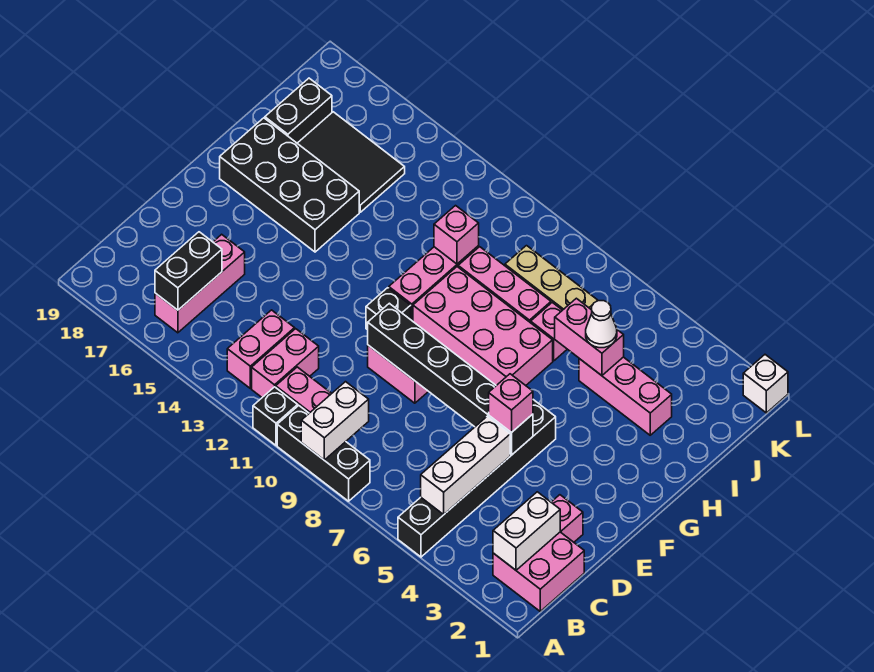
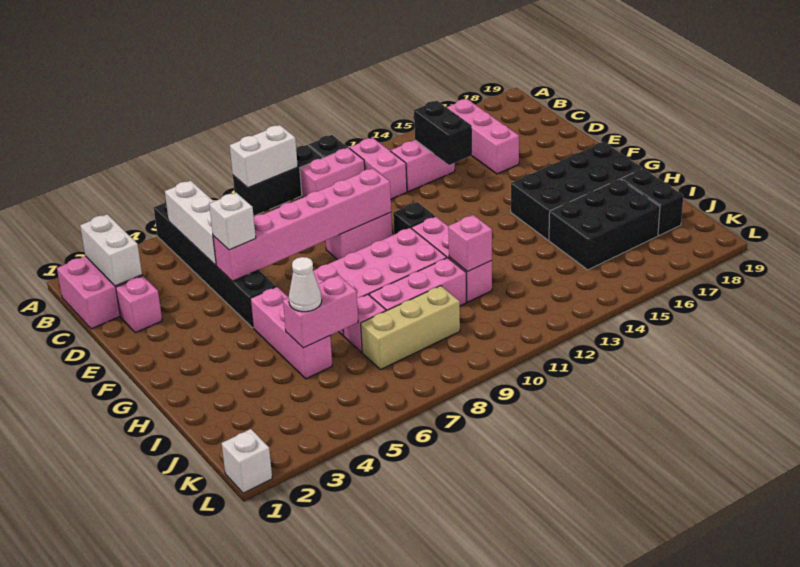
white 1x2 brick [301,382,369,460] -> white 1x2 brick turned to [230,125,298,188]
pink 1x2 brick [227,310,295,388] -> pink 1x2 brick turned to [391,140,455,192]
black 1x2 brick [155,232,222,310] -> black 1x2 brick moved to [414,101,472,165]
black 1x6 brick [368,303,533,455] -> pink 1x6 brick [213,168,391,281]
pink 1x1 brick [489,374,533,433] -> white 1x1 brick [209,193,256,250]
pink 1x3 brick [579,357,672,435] -> pink 1x3 brick turned to [250,287,332,379]
black 2x3 tile [297,112,405,212] -> black 2x3 brick [549,179,660,270]

